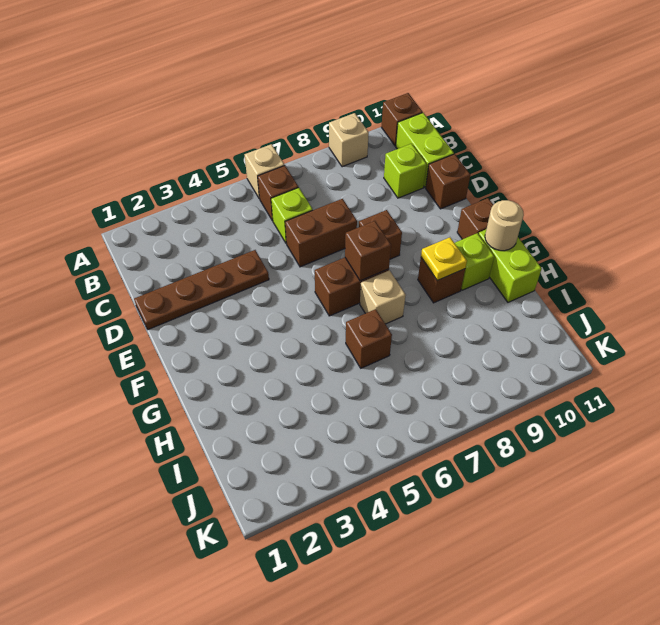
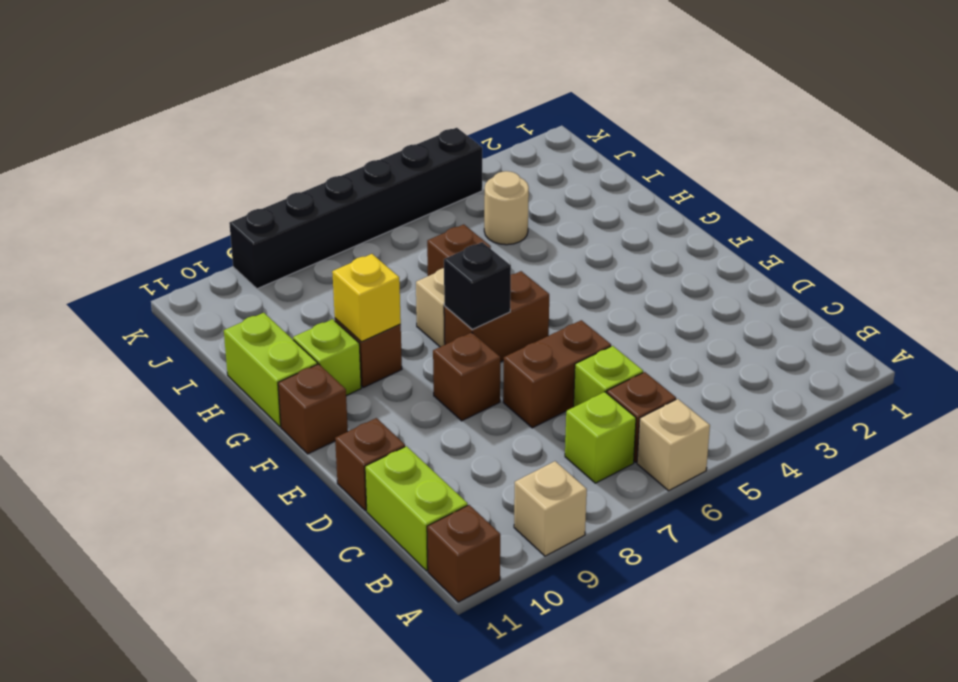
lime 1x1 brick [384,144,427,198] -> lime 1x1 brick moved to [565,392,636,483]
brown 1x4 plate [134,250,269,330] -> none
brown 1x1 brick [345,221,391,281] -> black 1x1 brick [444,242,511,329]
yellow 1x1 plate [421,237,467,281] -> yellow 1x1 brick [332,254,401,342]
tan 1x1 round brick [485,200,524,251] -> tan 1x1 round brick moved to [484,171,529,245]
none -> black 1x6 brick [229,128,482,289]

